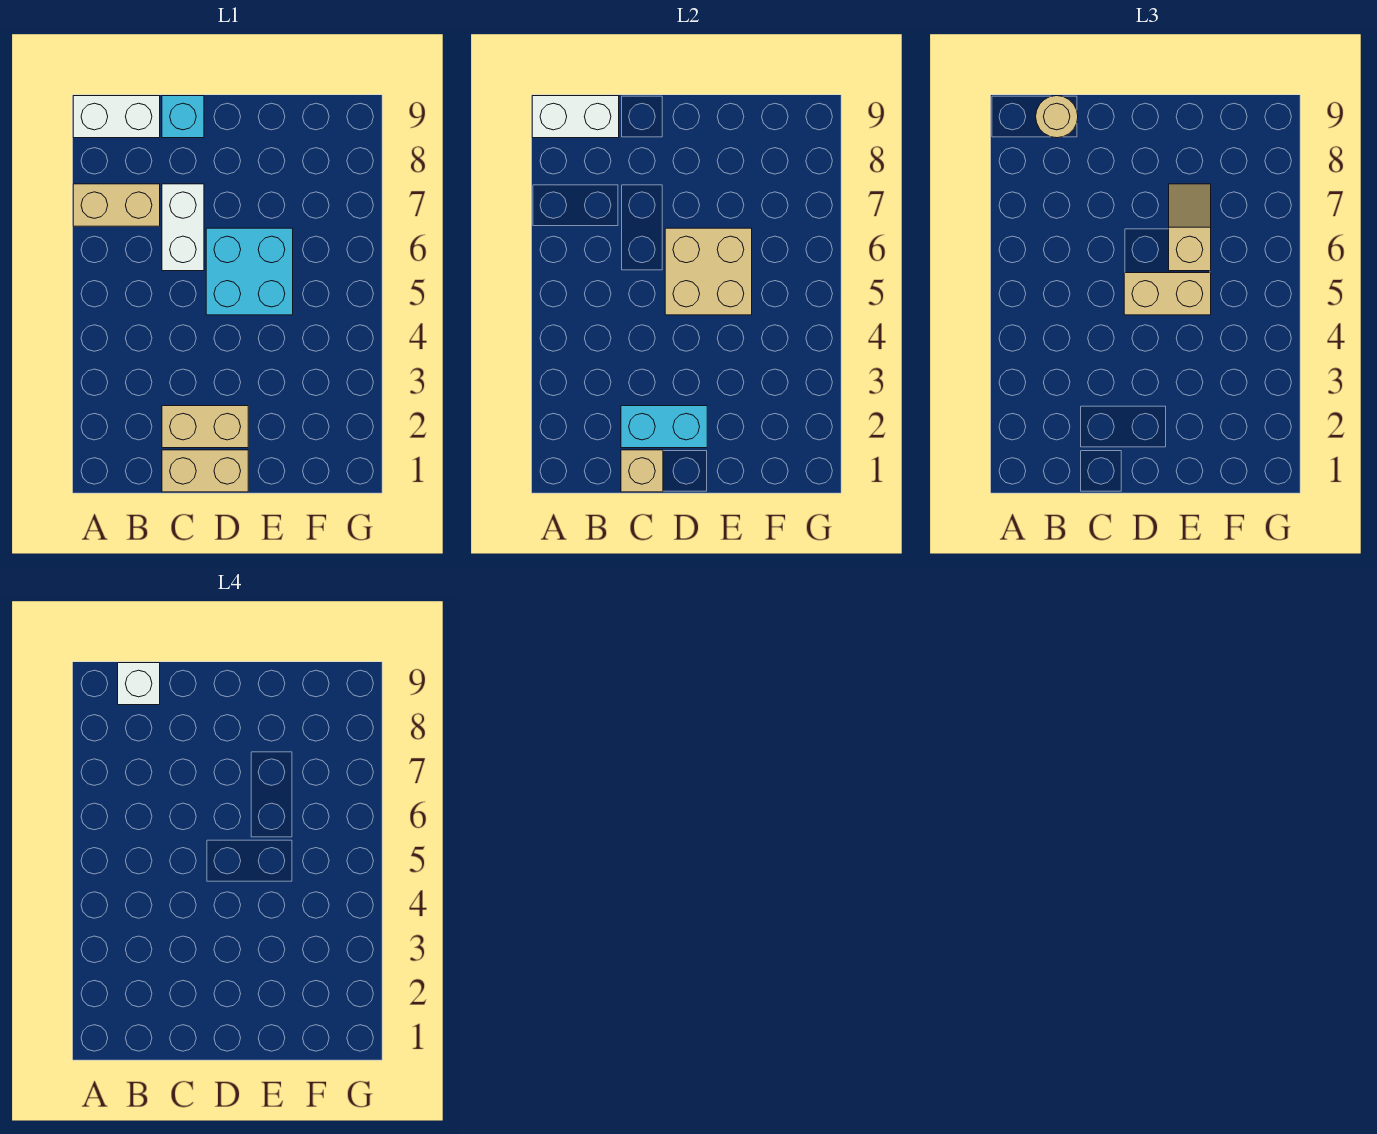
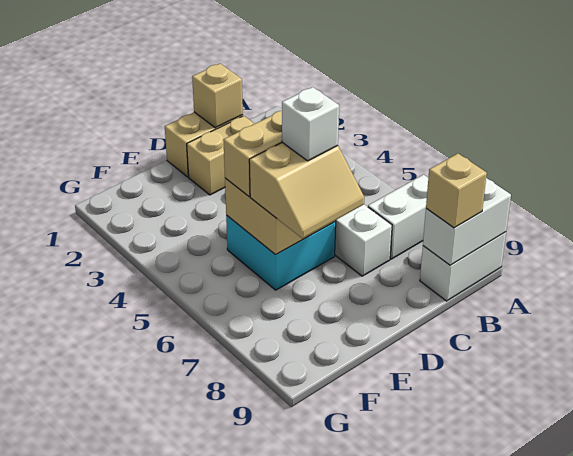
tan 1x2 brick [73,184,160,226] -> white 1x2 brick [368,175,428,259]
tan 1x1 round brick [1036,96,1078,138] -> tan 1x1 brick [426,154,487,228]
white 1x1 brick [118,663,160,705] -> white 1x1 brick moved to [282,87,339,161]
cyan 1x2 brick [621,406,707,448] -> none
cyan 1x1 brick [162,96,204,138] -> none
tan 1x2 slope [1169,184,1211,271] -> tan 2x2 slope [249,143,364,238]

